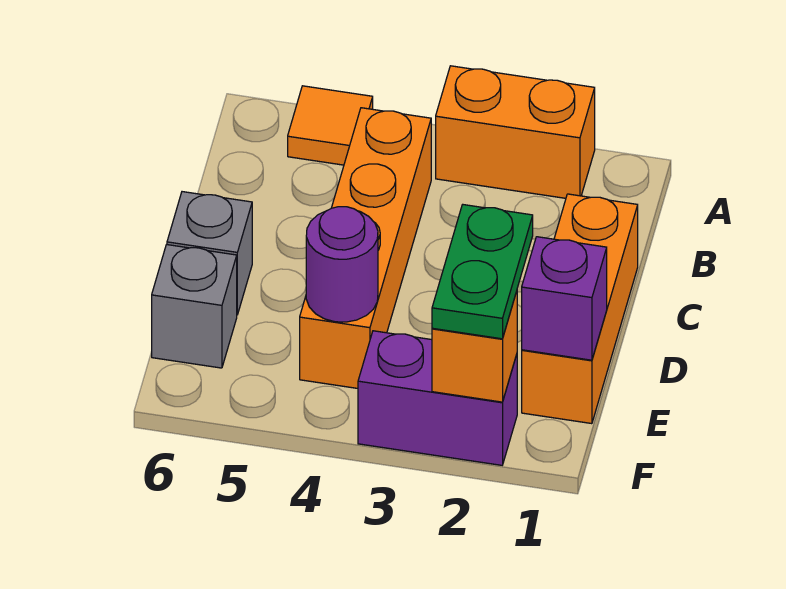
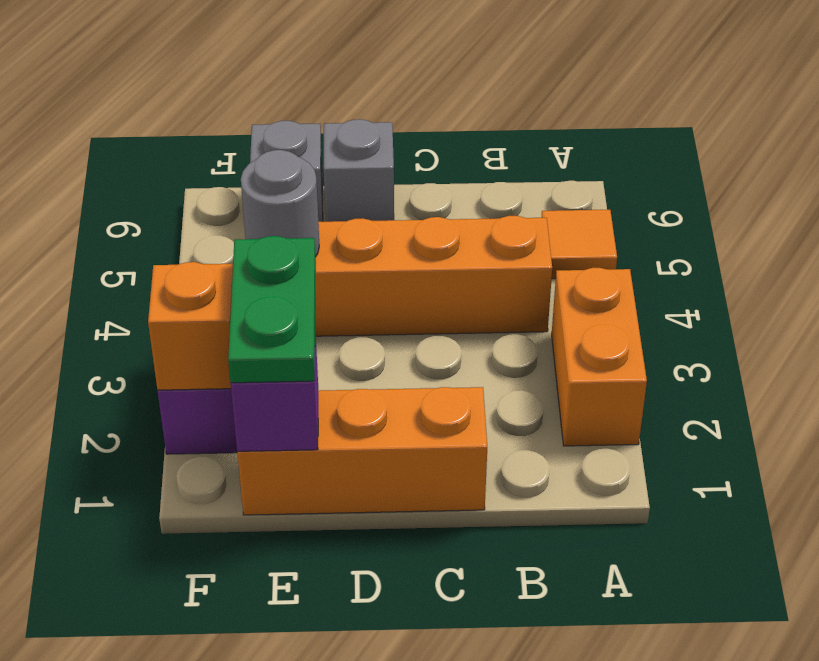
green 1x2 plate [432,205,533,339] -> green 1x2 plate turned to [228,236,316,383]
purple 1x1 round brick [306,207,378,322] -> grey 1x1 round brick [241,150,319,257]

